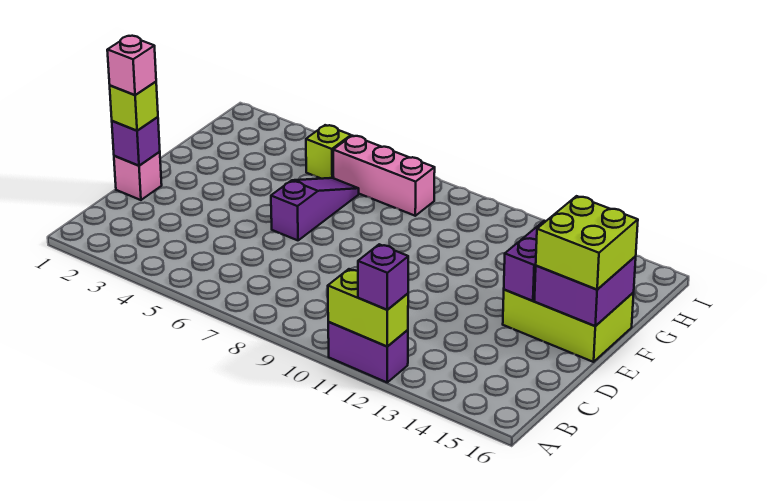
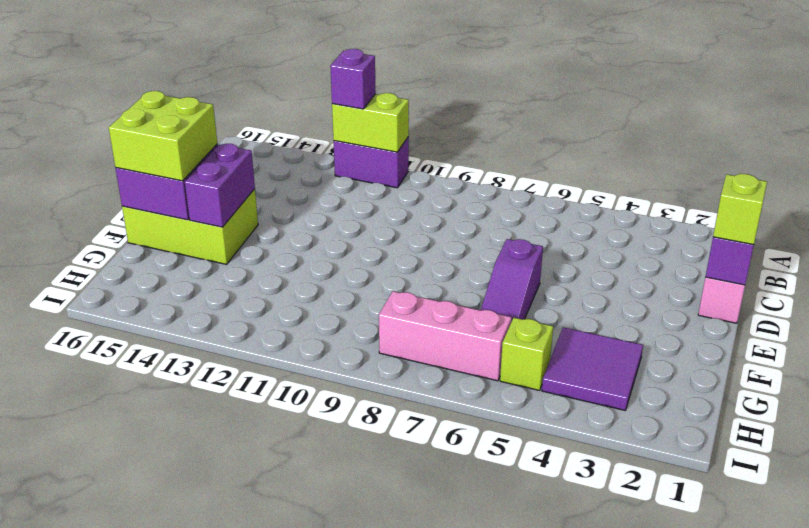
pink 1x1 brick [107,36,156,95] -> none
none -> purple 2x2 tile [542,327,643,410]

